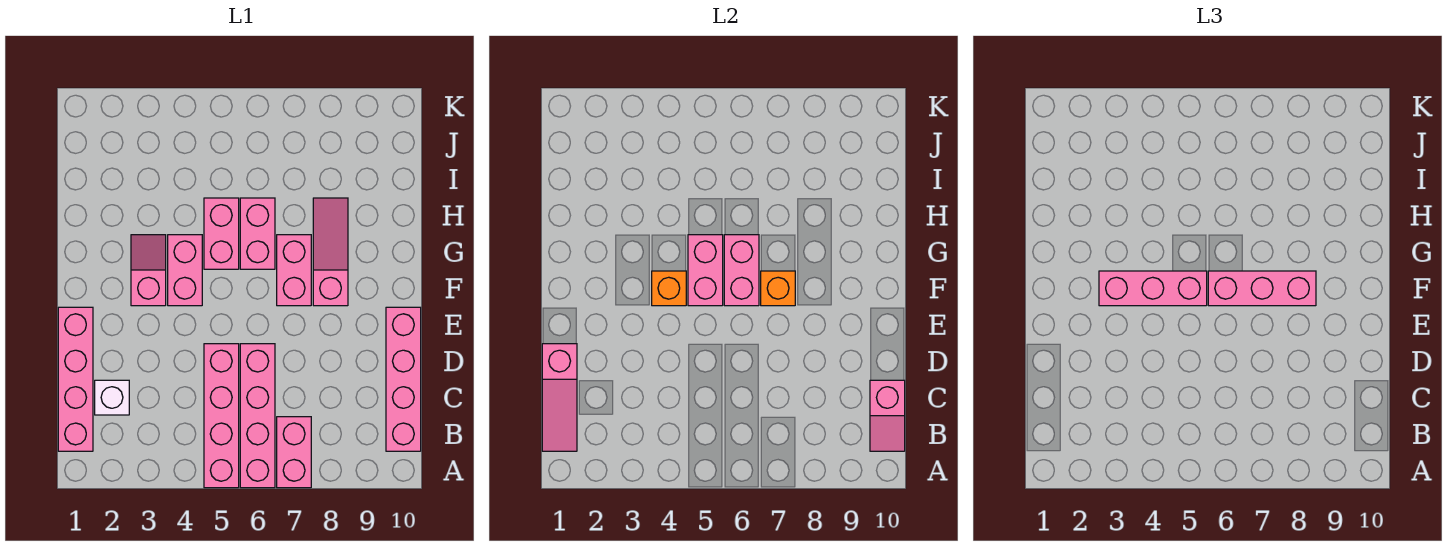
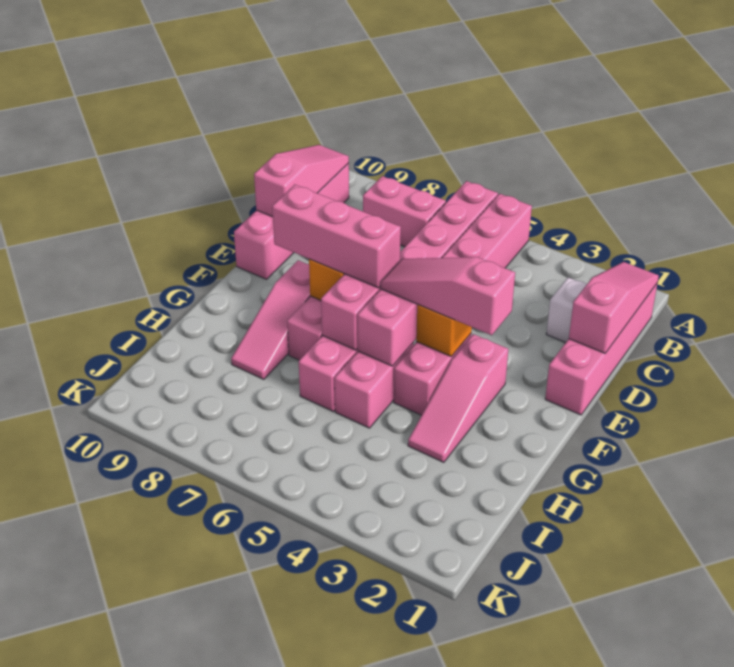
pink 1x2 brick [277,417,311,488] -> pink 1x2 brick turned to [363,176,446,247]
pink 1x2 slope [870,380,905,451] -> pink 1x3 slope [254,145,349,217]
pink 1x2 slope [131,235,166,306] -> pink 1x3 slope [408,334,508,462]
pink 1x3 brick [1099,271,1207,306] -> pink 1x3 slope [381,257,515,335]

